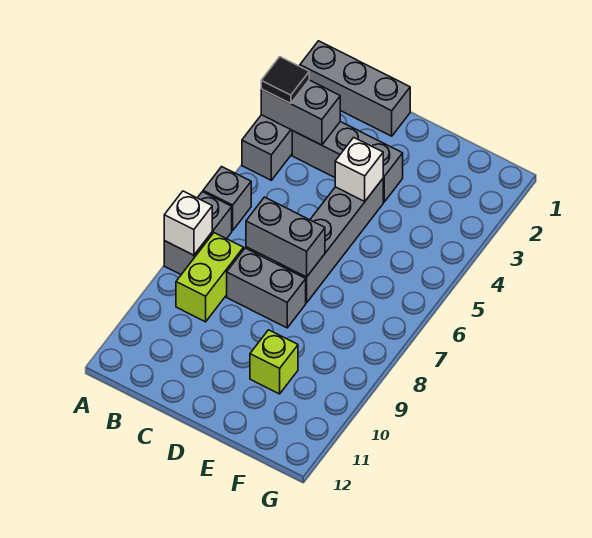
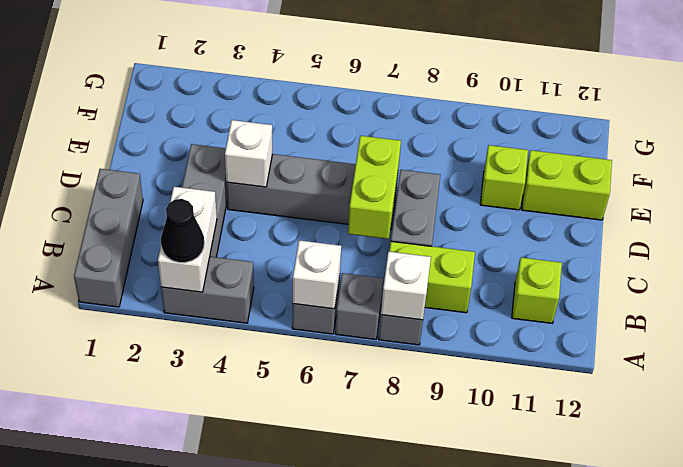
grey 1x2 brick [261,80,340,145] -> white 1x2 brick [158,187,217,292]
black 1x1 tile [261,57,309,104] -> black 1x1 cone [161,199,204,263]
none -> white 1x1 brick [293,240,341,309]
none -> lime 1x1 brick [512,258,562,323]
grey 1x2 brick [246,197,325,277] -> lime 1x2 brick [348,136,401,239]
none -> lime 1x2 brick [522,150,612,220]

